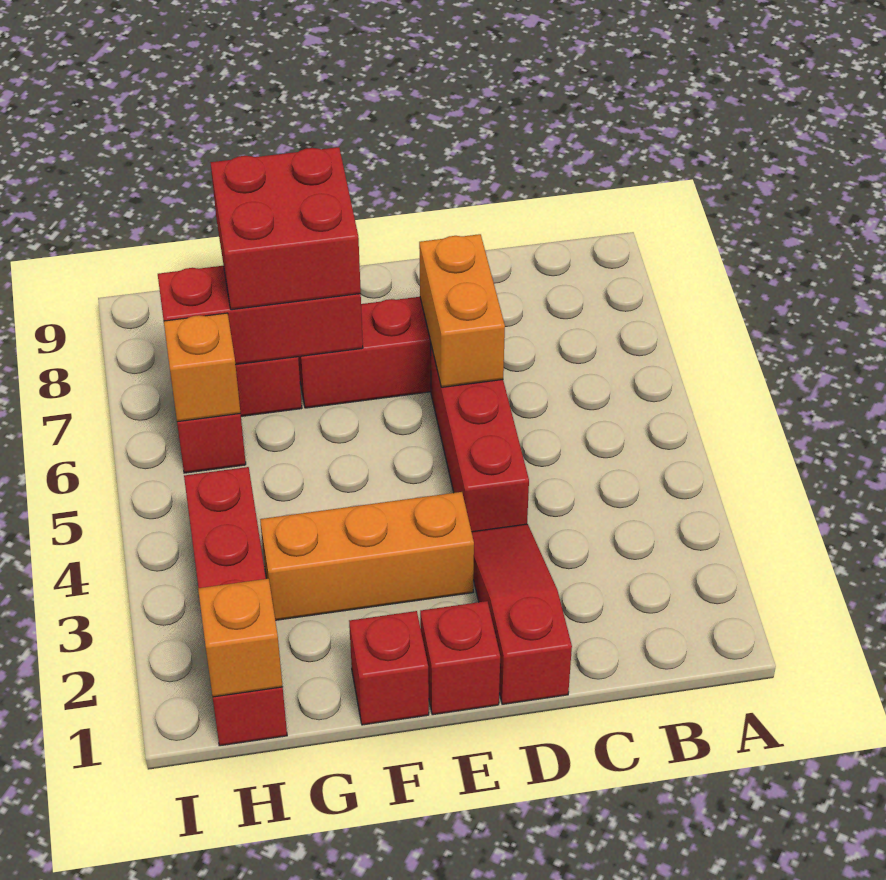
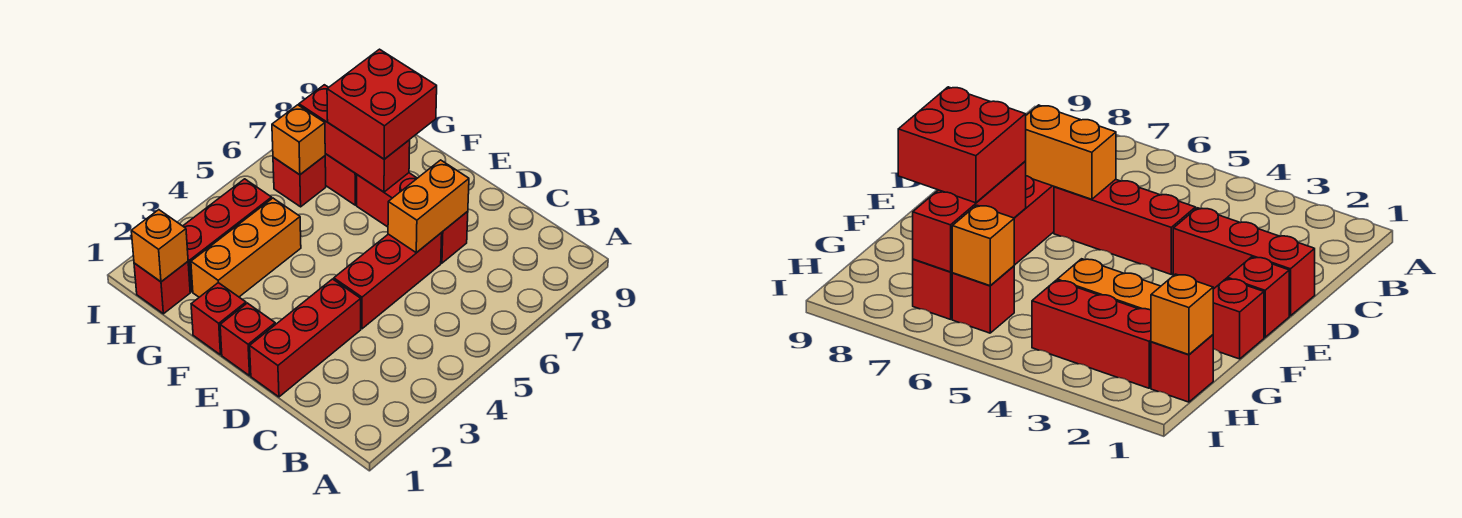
red 1x3 slope [472,524,572,704] -> red 1x3 brick [250,279,361,397]
orange 1x3 brick [260,492,474,620] -> orange 1x3 brick turned to [191,198,301,297]

